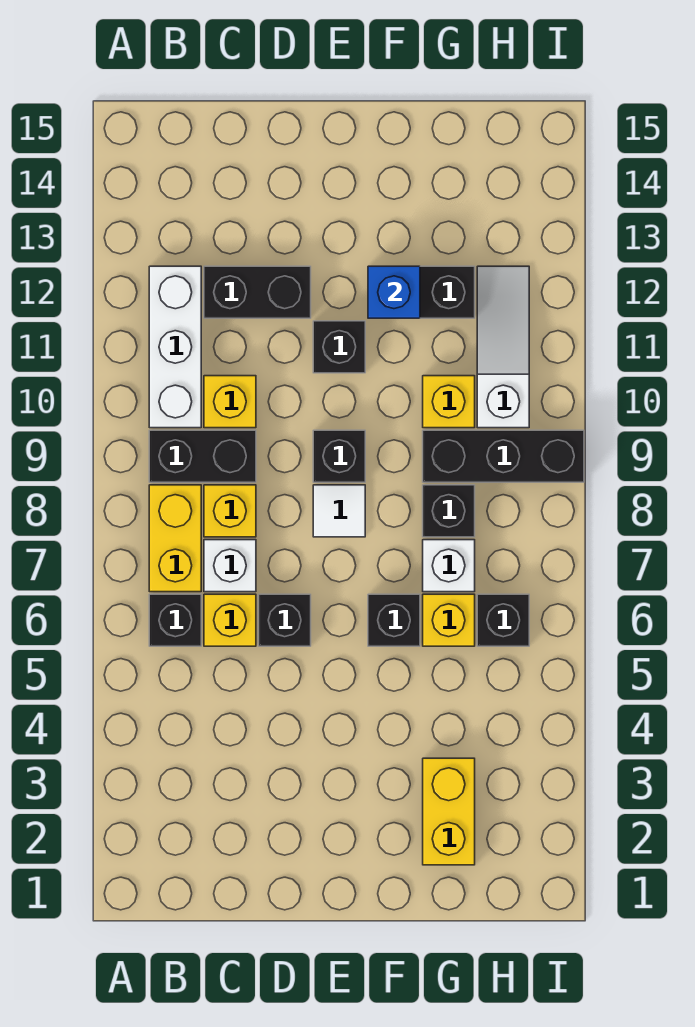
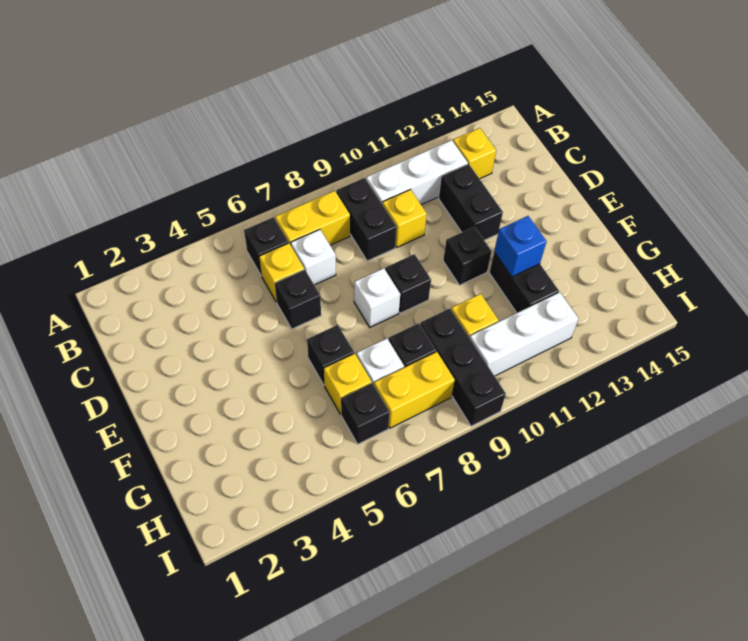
yellow 1x1 brick [204,485,256,537] -> yellow 1x1 brick moved to [453,128,496,179]
white 1x1 tile [313,485,365,537] -> white 1x1 brick [354,268,400,327]
yellow 1x2 brick [423,758,475,865] -> yellow 1x2 brick moved to [374,352,455,428]
white 1x3 slope [477,266,529,428] -> white 1x3 brick [470,292,579,376]

